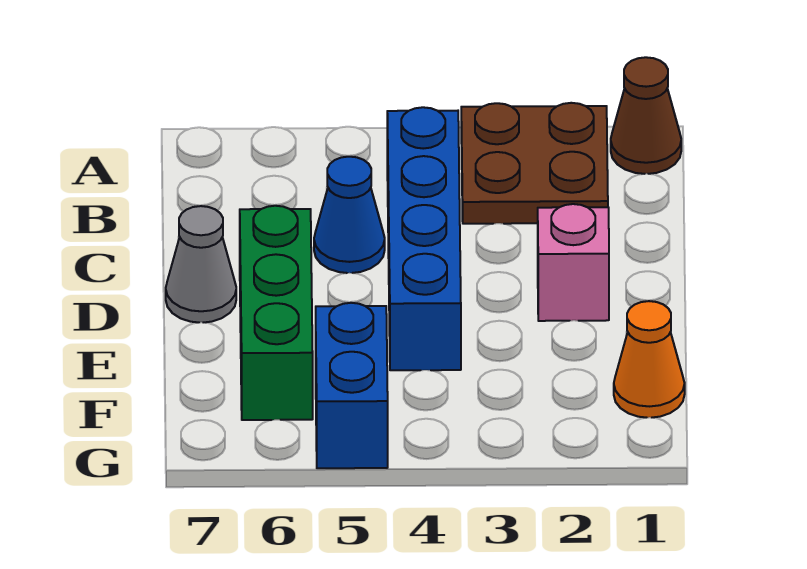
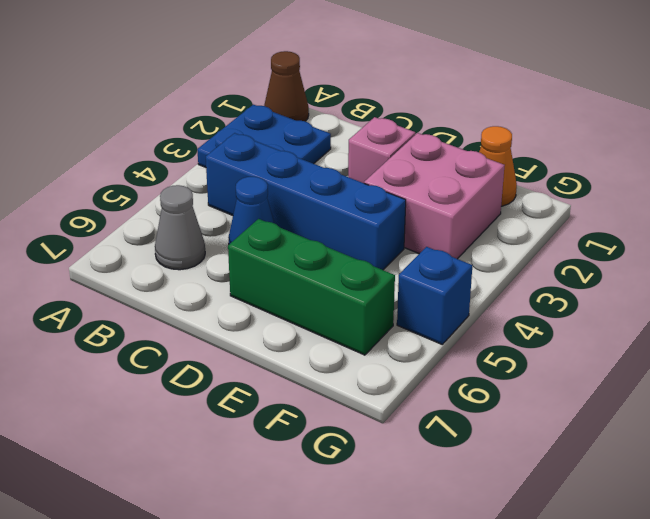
brown 2x2 plate [461,103,608,224] -> blue 2x2 plate [197,105,331,167]
grey 1x1 cone [166,206,236,323] -> grey 1x1 cone moved to [155,185,205,270]
none -> pink 2x2 brick [364,133,505,259]
blue 1x2 brick [316,303,388,468] -> blue 1x1 brick [397,247,473,344]

